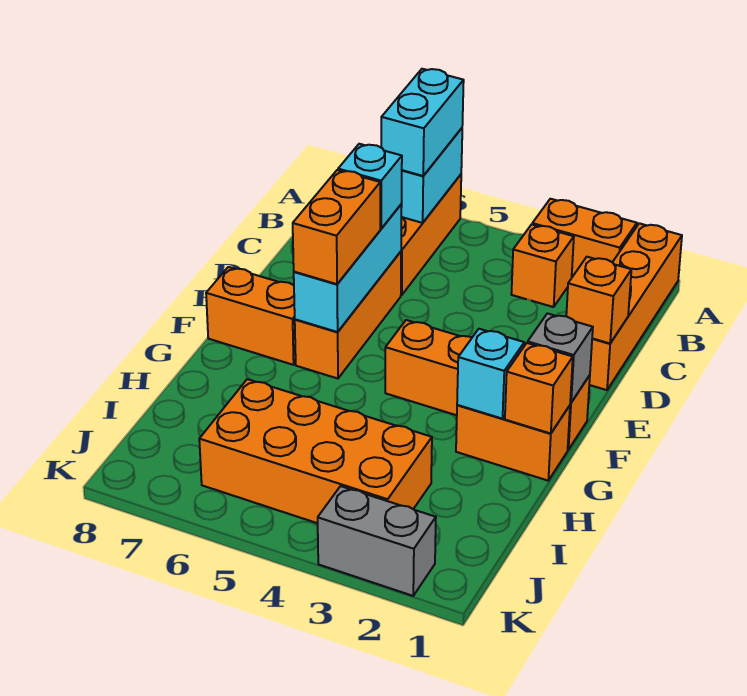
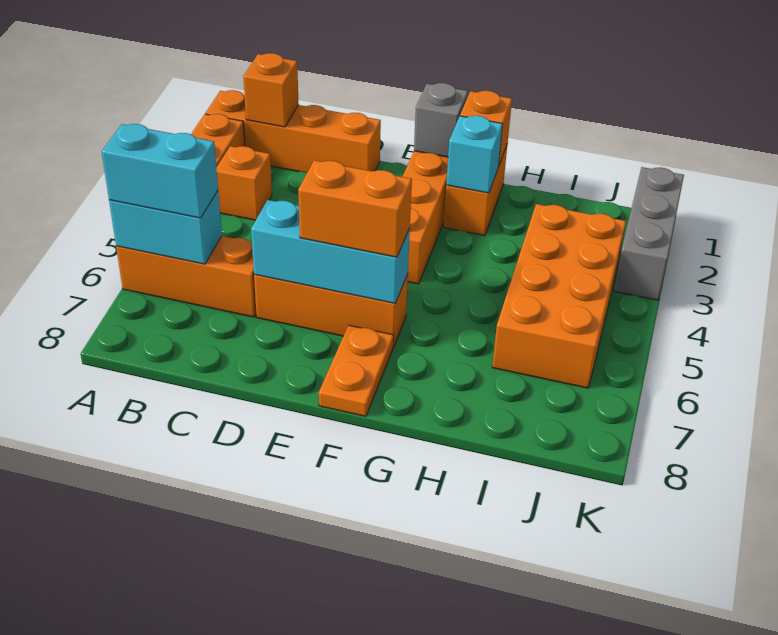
orange 1x1 brick [566,257,631,343] -> orange 1x1 brick moved to [243,53,299,127]
cyan 1x1 brick [338,144,402,229] -> none
orange 1x2 brick [206,267,296,365] -> orange 1x2 plate [319,325,394,416]
grey 1x2 brick [318,486,436,596] -> grey 1x3 brick [614,167,684,300]

